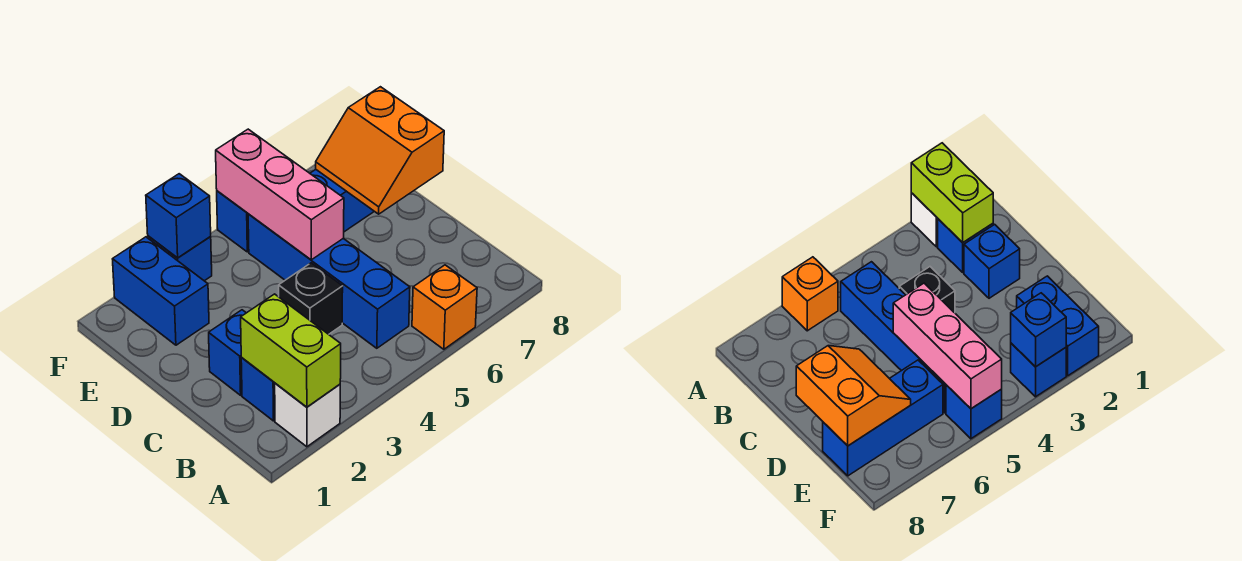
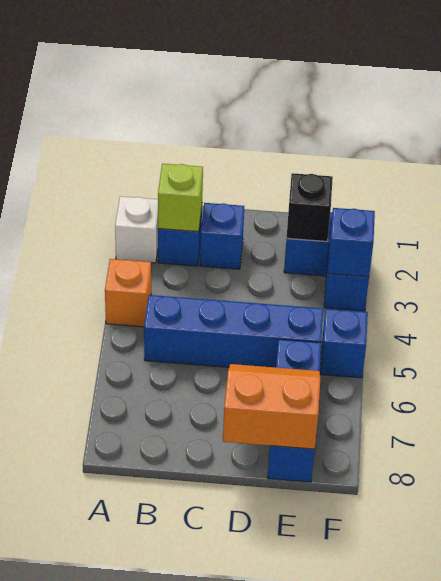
lime 1x2 brick [241,294,341,407] -> lime 1x1 brick [158,164,203,232]
orange 1x1 brick [412,265,477,349] -> orange 1x1 brick moved to [105,259,151,327]
black 1x1 brick [279,263,343,334] -> black 1x1 brick moved to [287,173,333,241]
pink 1x3 brick [216,129,344,260] -> none

